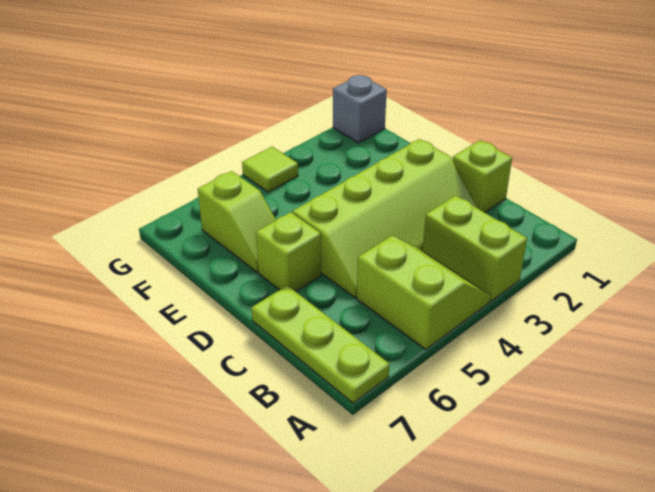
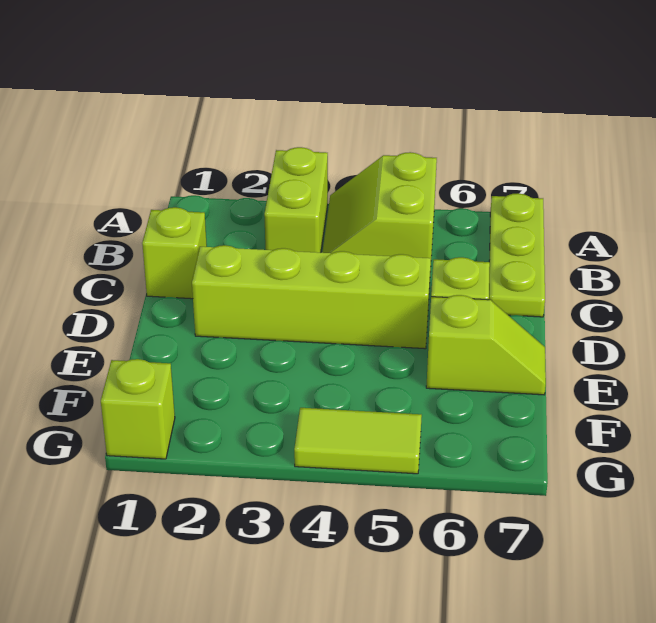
lime 1x2 slope [198,171,276,273] -> lime 1x2 slope turned to [426,295,546,395]
grey 1x1 brick [333,75,387,143] -> lime 1x1 brick [101,359,175,459]
lime 1x1 tile [242,147,298,192] -> lime 1x2 tile [294,408,422,474]

